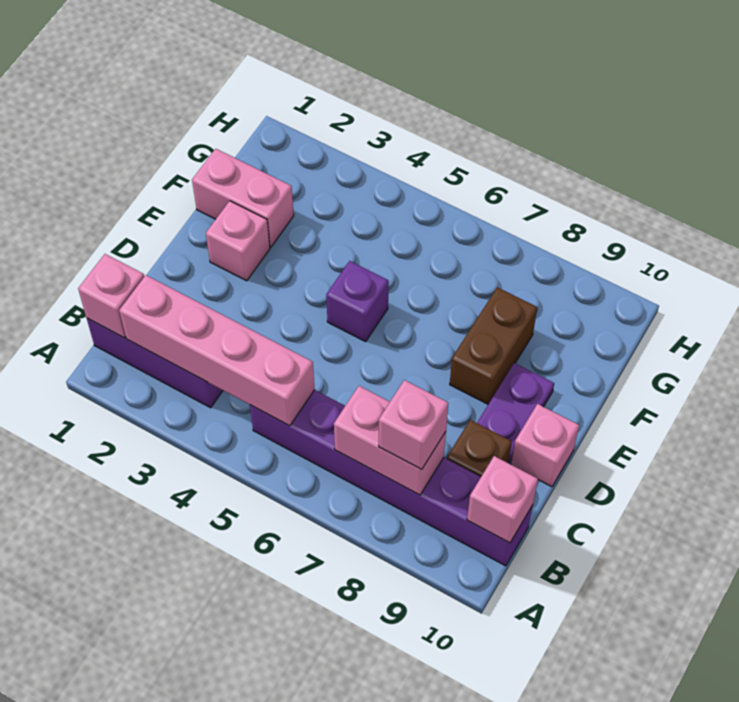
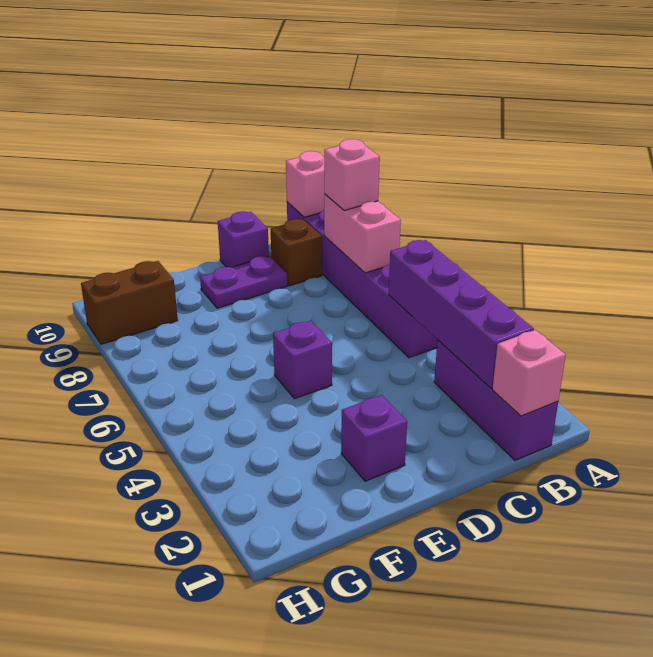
pink 1x4 brick [119,275,315,426] -> purple 1x4 brick [389,240,534,388]
pink 1x1 brick [511,404,579,487] -> purple 1x1 brick [218,211,269,268]
pink 1x1 brick [206,201,270,281] -> purple 1x1 brick [341,395,407,481]
brown 1x2 brick [450,287,537,404] -> brown 1x2 brick moved to [81,261,178,344]
pink 1x2 brick [192,149,294,247] -> none

